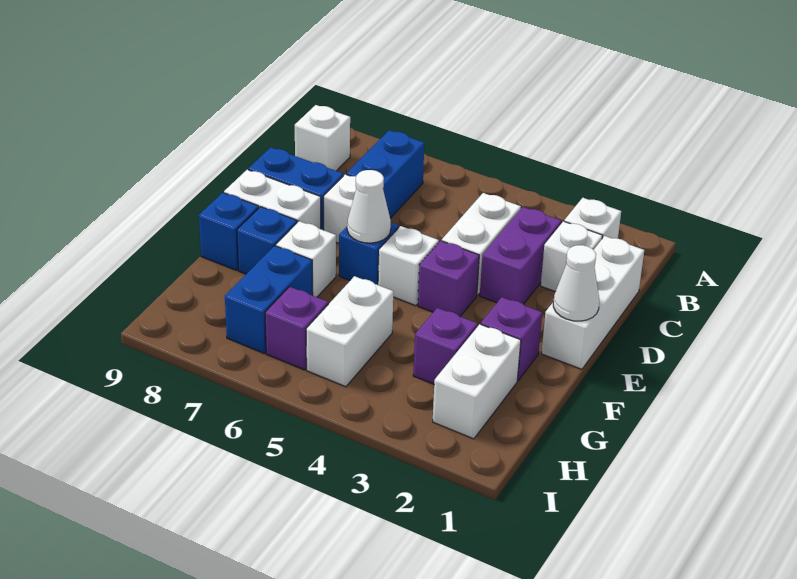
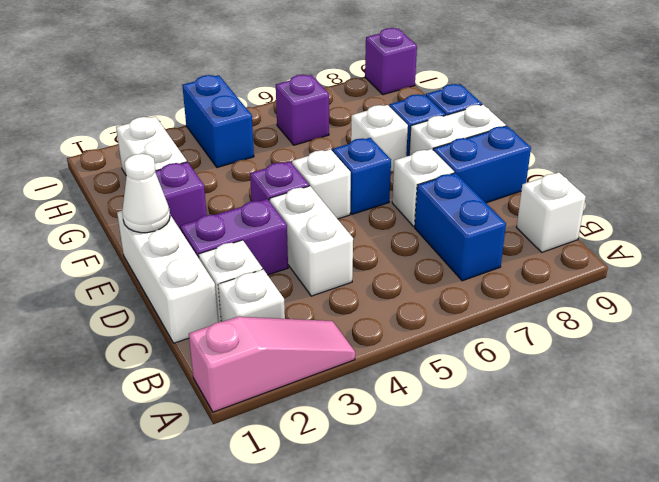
none -> pink 1x3 slope [189,317,355,412]
purple 1x2 brick [480,207,561,304] -> purple 1x2 brick turned to [180,199,288,275]
white 1x1 cone [347,170,391,243] -> none
purple 1x1 brick [413,308,478,384] -> purple 1x1 brick moved to [365,28,417,95]
white 1x2 brick [306,276,393,387] -> none
blue 1x2 brick [225,246,313,353] -> blue 1x2 brick moved to [182,75,254,167]

